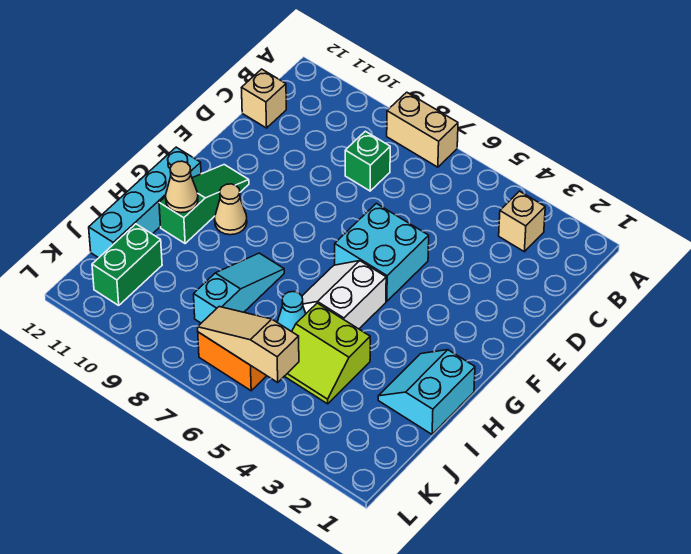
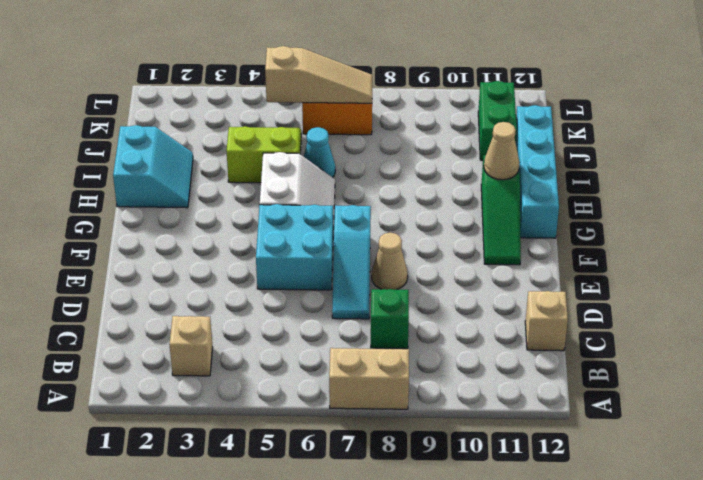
tan 1x1 cone [215,184,247,235] -> tan 1x1 cone moved to [372,233,408,290]
cyan 1x3 slope [194,253,284,323] -> cyan 1x3 slope moved to [332,205,371,319]

